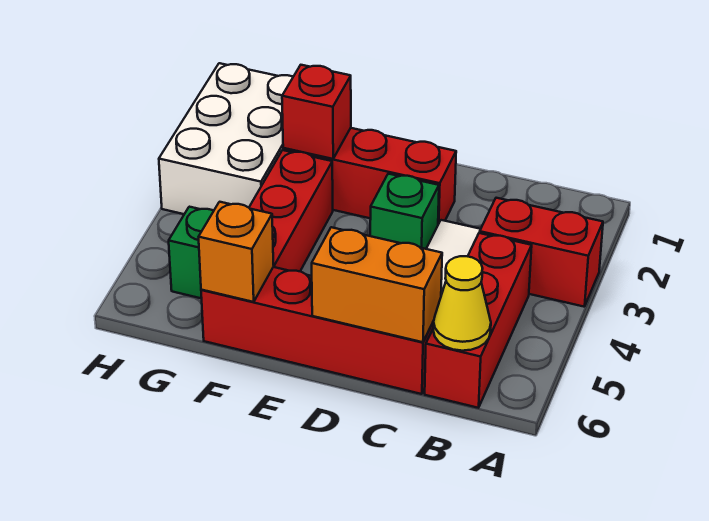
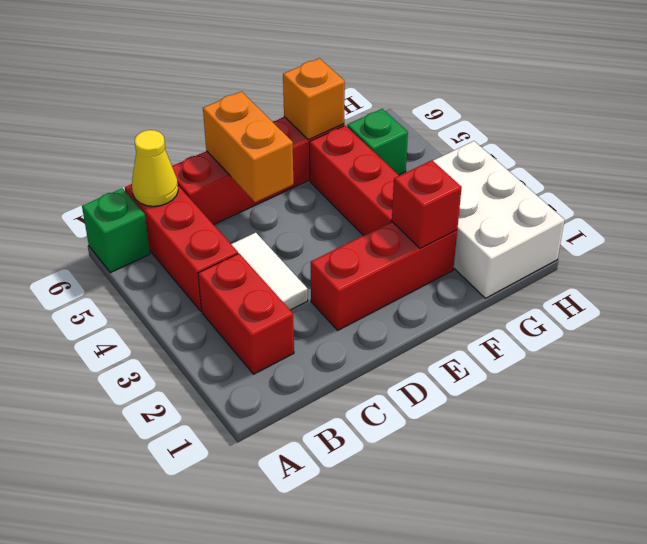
red 1x2 brick [480,198,603,307] -> red 1x2 brick turned to [198,254,294,374]
orange 1x2 brick [312,227,442,342] -> orange 1x2 brick turned to [203,91,293,202]
green 1x1 brick [370,174,439,249] -> green 1x1 brick moved to [82,188,150,273]

